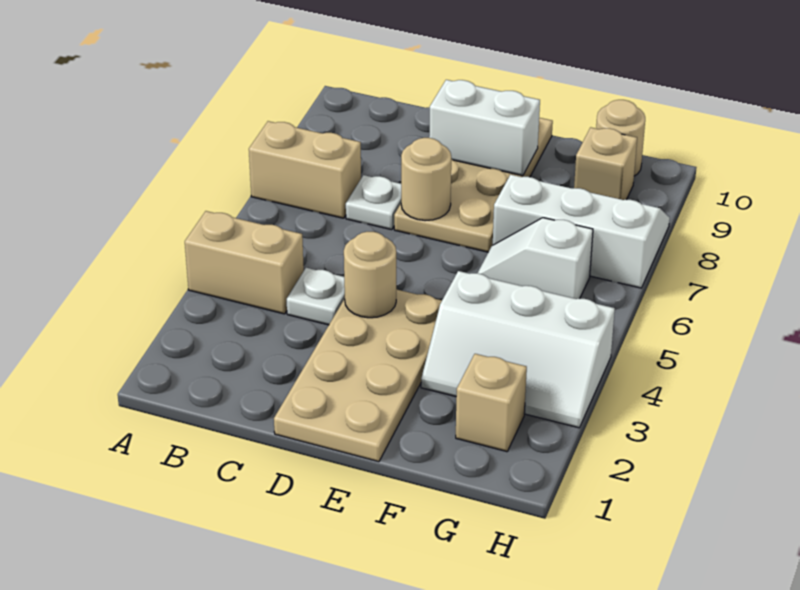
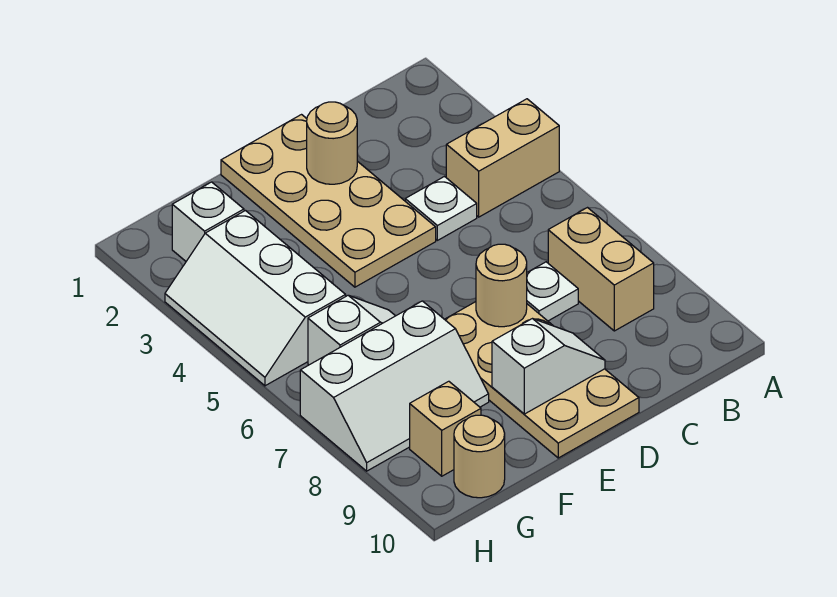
tan 1x2 brick [249,121,361,218] -> tan 1x2 brick turned to [548,208,654,331]
tan 1x1 round brick [344,232,396,318] -> tan 1x1 round brick moved to [307,102,357,184]
white 1x2 brick [429,80,540,176] -> white 1x2 slope [492,319,605,414]
white 2x3 slope [421,271,615,428] -> white 2x3 slope turned to [165,211,346,386]
tan 1x1 brick [456,354,527,452] -> white 1x1 brick [172,182,244,261]

